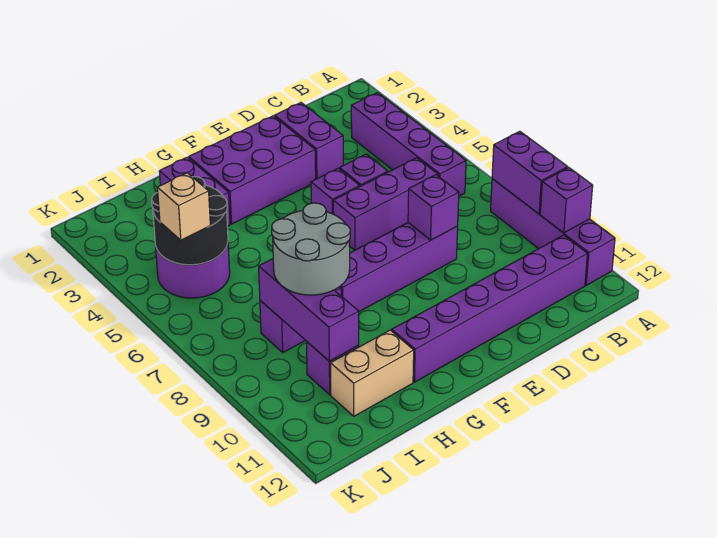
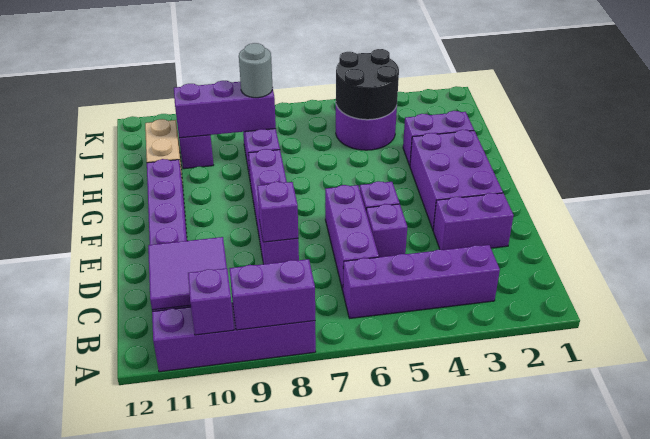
none -> purple 2x2 tile [148,237,227,310]
grey 2x2 round brick [272,203,350,295] -> grey 1x1 round brick [239,43,273,98]
tan 1x1 brick [157,173,210,240] -> none

